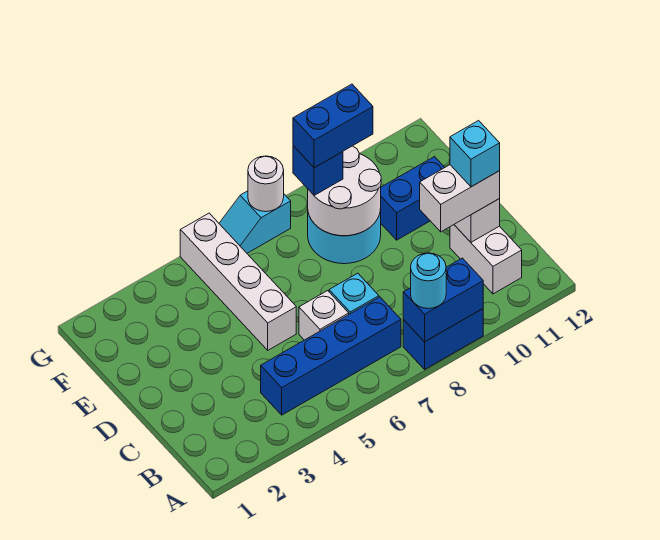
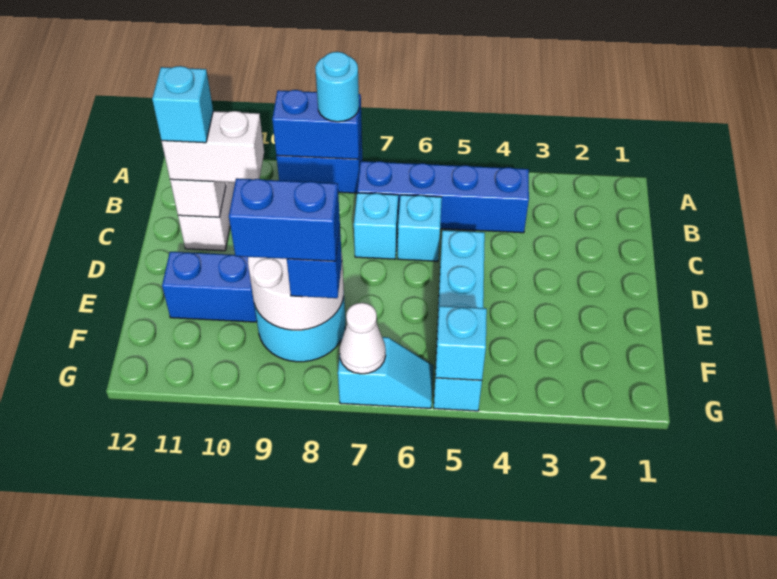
white 1x1 brick [299,291,349,340] -> cyan 1x1 brick [398,195,442,261]
white 1x4 brick [180,213,296,350] -> cyan 1x4 brick [434,230,485,411]
none -> cyan 1x1 brick [435,306,487,380]
white 1x1 round brick [248,156,284,212] -> white 1x1 cone [339,303,386,374]

